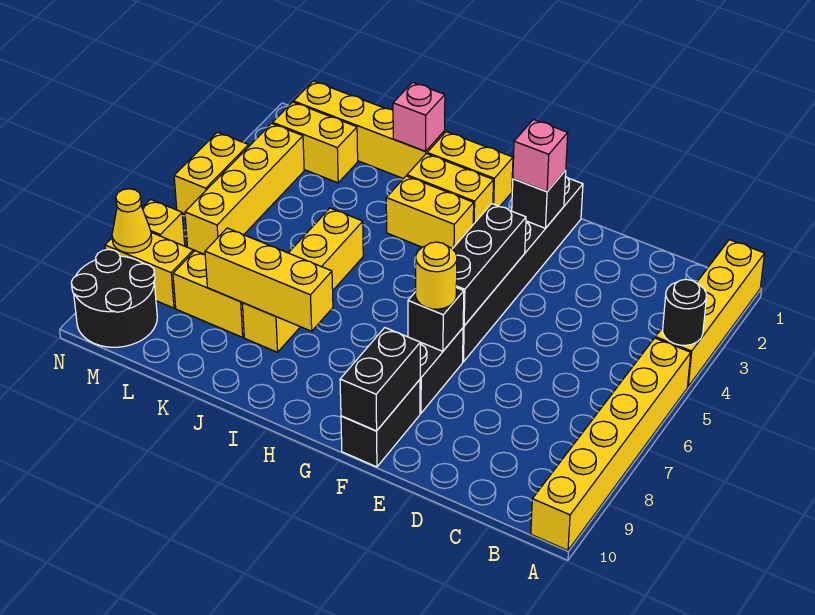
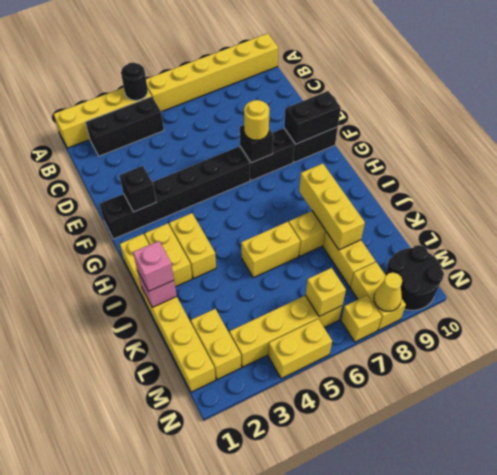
pink 1x1 brick [513,120,568,191] -> pink 1x1 brick moved to [133,241,174,292]
black 1x3 brick [453,204,526,326] -> black 1x3 brick moved to [85,97,164,156]
none -> yellow 1x1 brick [305,268,346,316]

